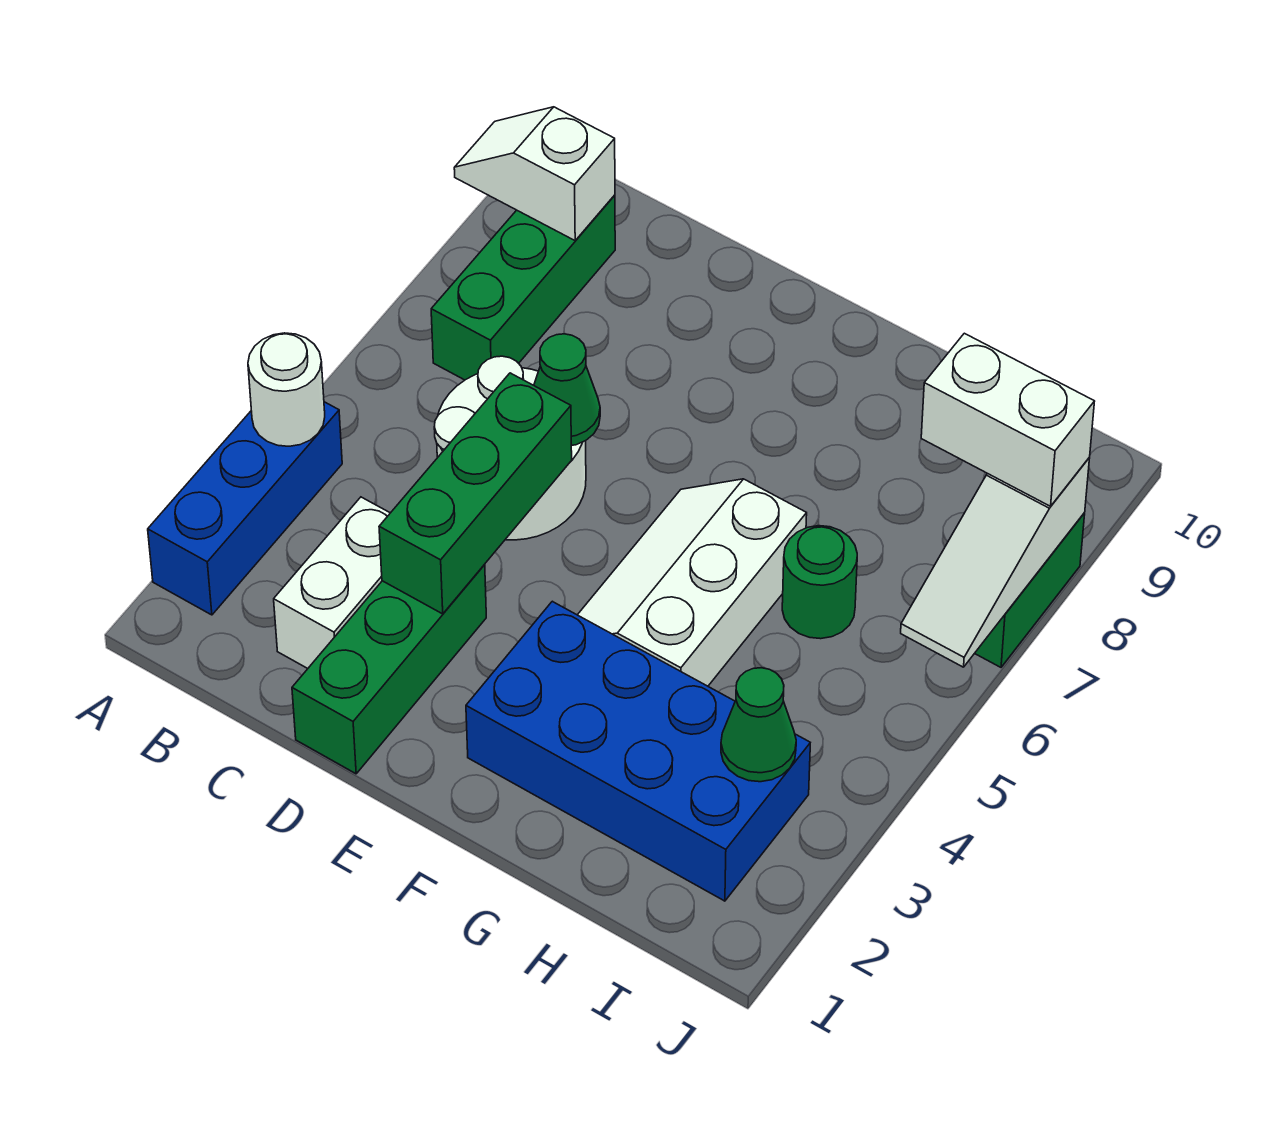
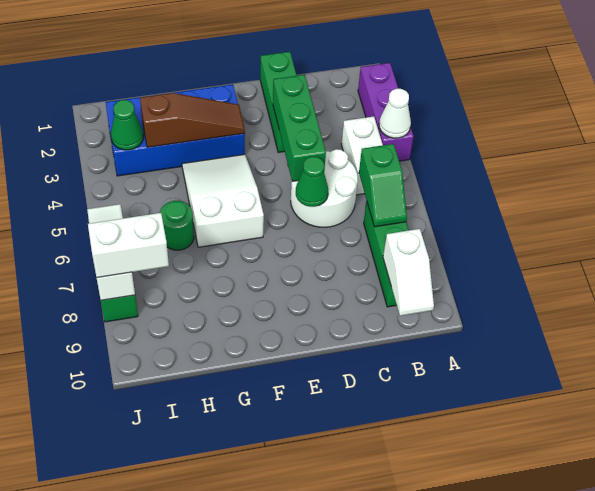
blue 1x3 brick [148,402,342,615] -> purple 1x3 brick [358,63,414,161]
white 1x1 round brick [248,333,325,446] -> white 1x1 cone [379,89,411,138]
white 1x2 slope [454,107,615,241] -> white 1x2 slope turned to [383,229,434,316]
none -> green 1x2 slope [359,144,407,227]
white 1x2 brick [274,497,390,668] -> white 1x2 brick moved to [341,116,383,195]
none -> brown 1x3 slope [140,93,245,147]
white 2x3 slope [578,479,807,686] -> white 2x3 slope turned to [182,154,264,247]

